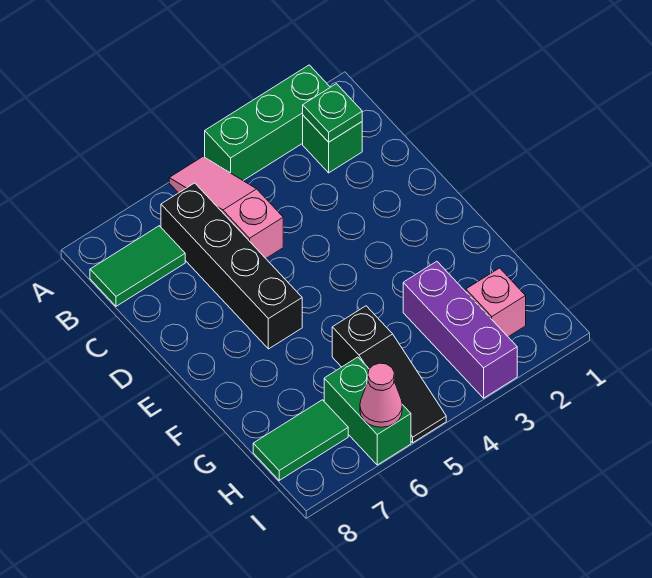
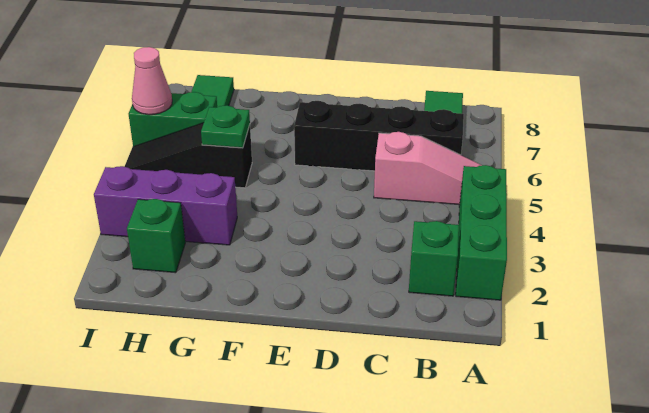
green 1x1 plate [303,84,362,142] -> green 1x1 plate moved to [201,105,250,148]
pink 1x1 brick [466,268,526,337] -> green 1x1 brick [127,199,185,273]

